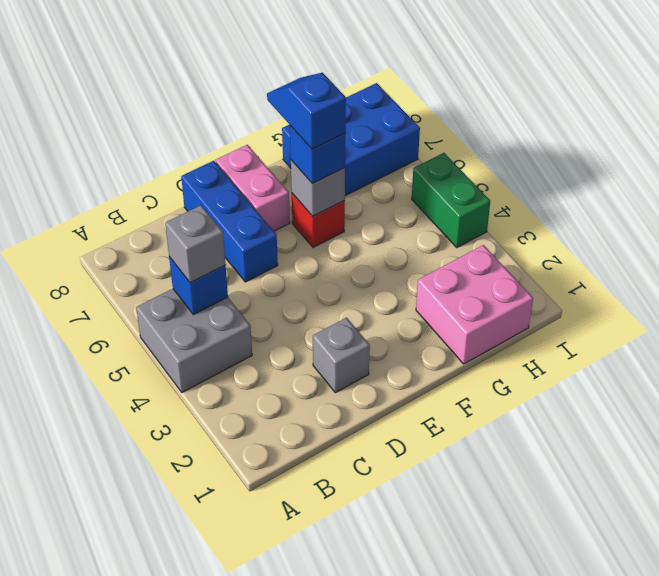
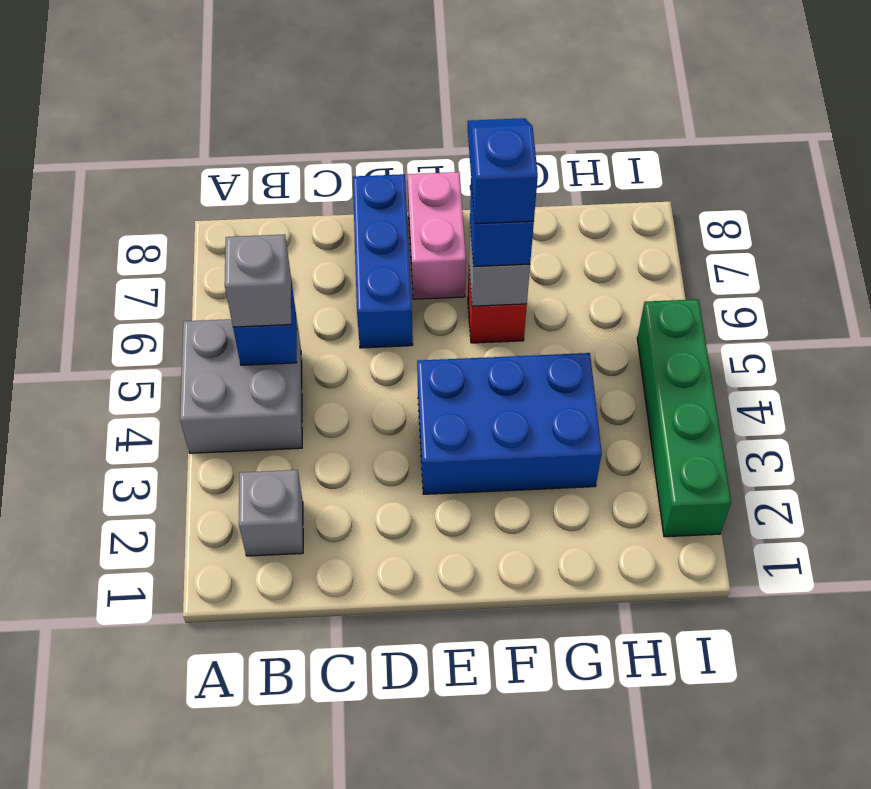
grey 1x1 brick [313,318,370,393] -> grey 1x1 brick moved to [239,470,303,556]
pink 2x2 brick [416,245,533,364] -> none
blue 2x3 brick [282,83,420,196] -> blue 2x3 brick moved to [417,353,602,494]
green 1x2 brick [412,153,490,247] -> green 1x4 brick [637,299,731,537]

